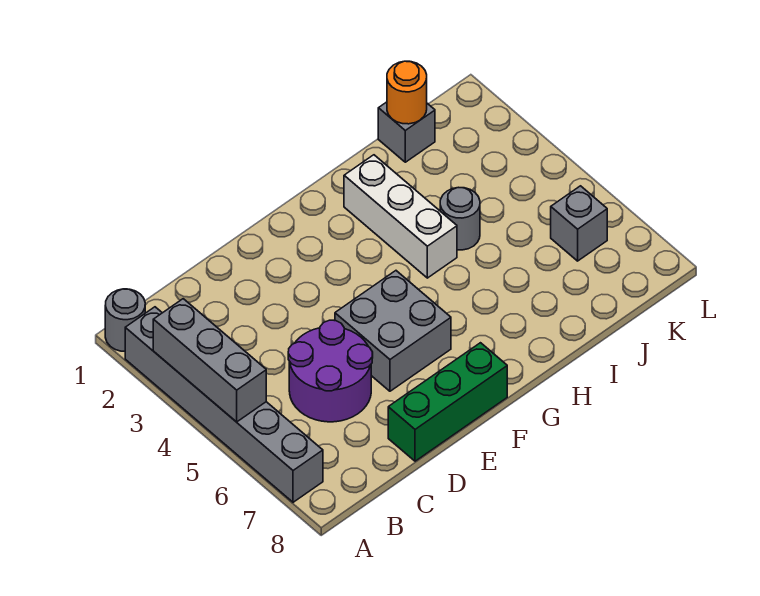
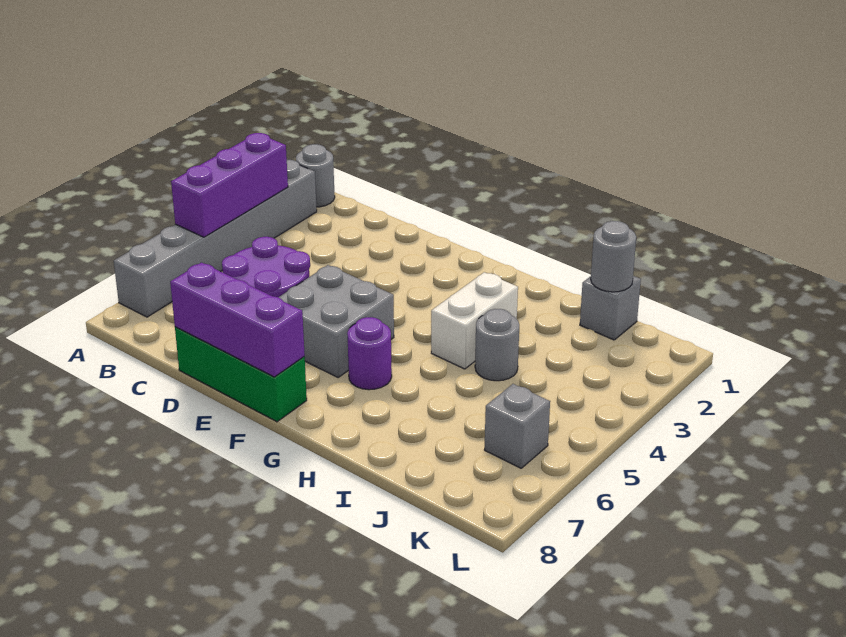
grey 1x3 brick [153,299,266,422] -> purple 1x3 brick [171,133,288,237]
none -> purple 1x3 brick [170,263,305,377]
none -> purple 1x1 round brick [347,317,392,390]
white 1x3 brick [344,155,457,278] -> white 1x2 brick [431,272,518,369]
orange 1x1 round brick [387,61,427,124] -> grey 1x1 round brick [591,221,636,292]

